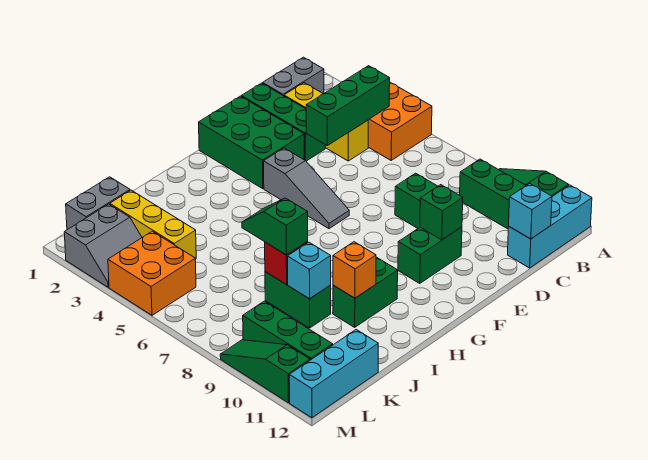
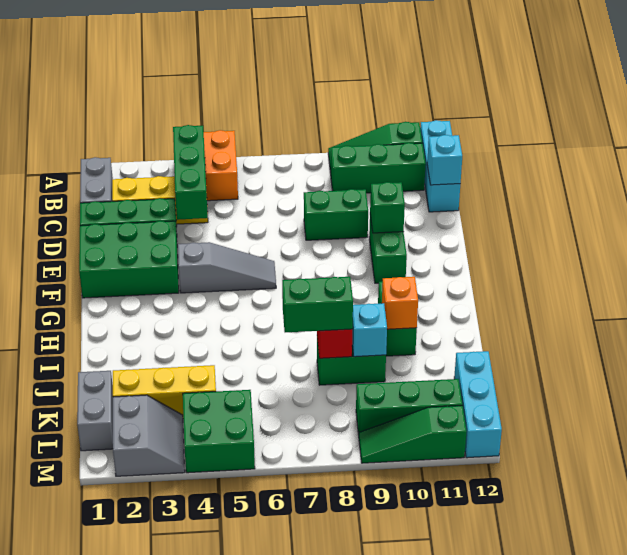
green 1x2 slope [242,198,308,255] -> green 1x2 brick [282,277,353,332]
orange 2x2 brick [108,231,196,315] -> green 2x2 brick [183,390,255,473]

